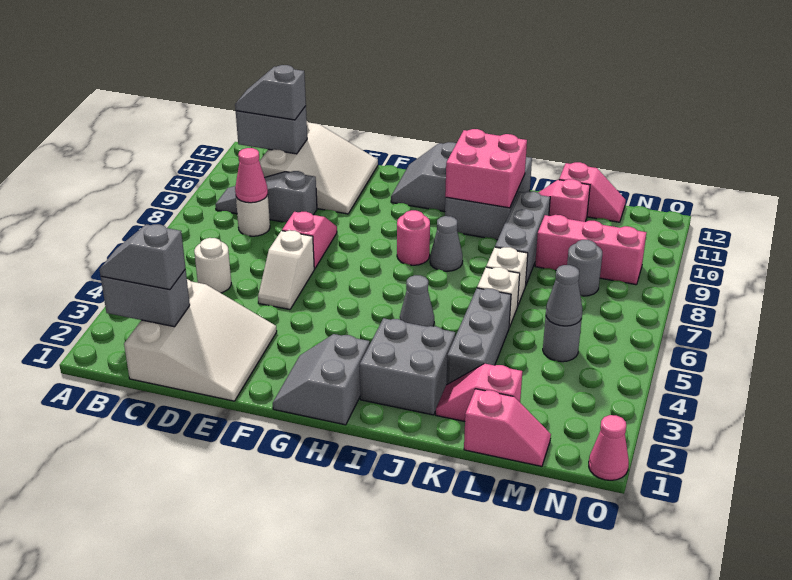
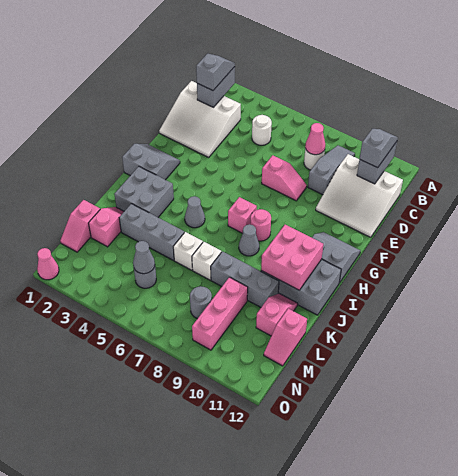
white 1x2 slope [258,230,314,310] -> none
none -> pink 1x1 brick [228,197,257,233]

